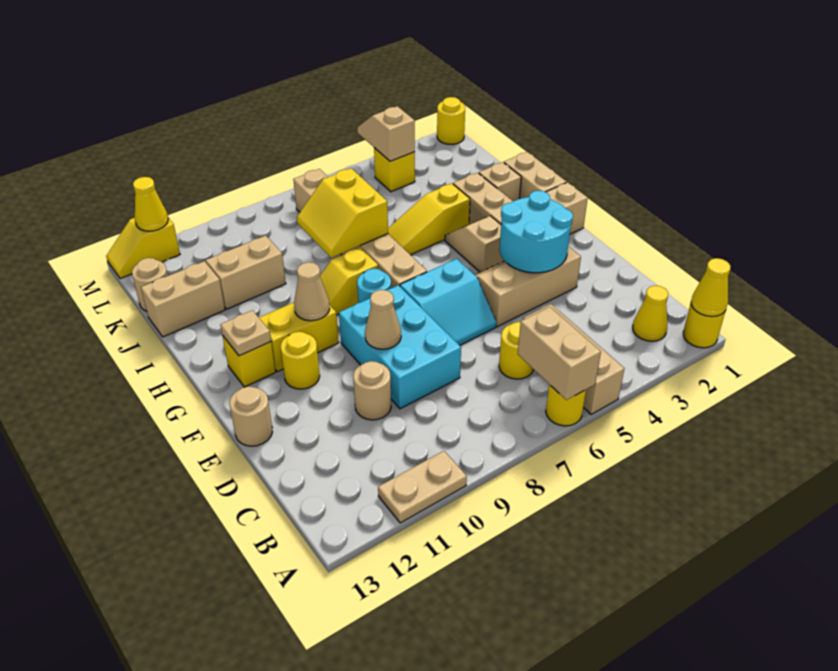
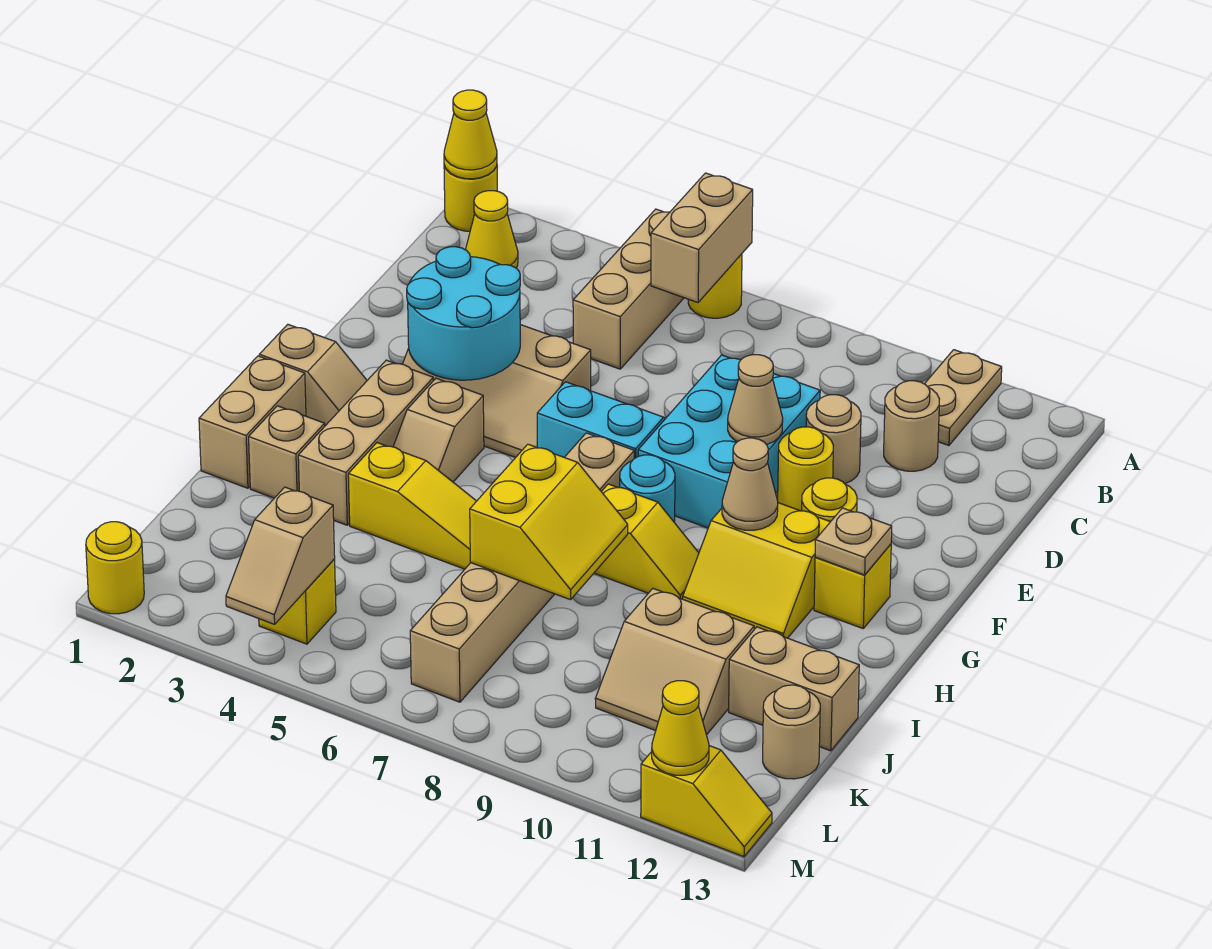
tan 1x2 plate [378,451,467,523] -> tan 1x2 plate turned to [925,350,1002,446]
yellow 1x1 round brick [499,322,533,379] -> yellow 1x1 round brick moved to [778,427,834,511]
tan 1x1 round brick [230,386,272,446] -> tan 1x1 round brick moved to [884,381,939,471]

